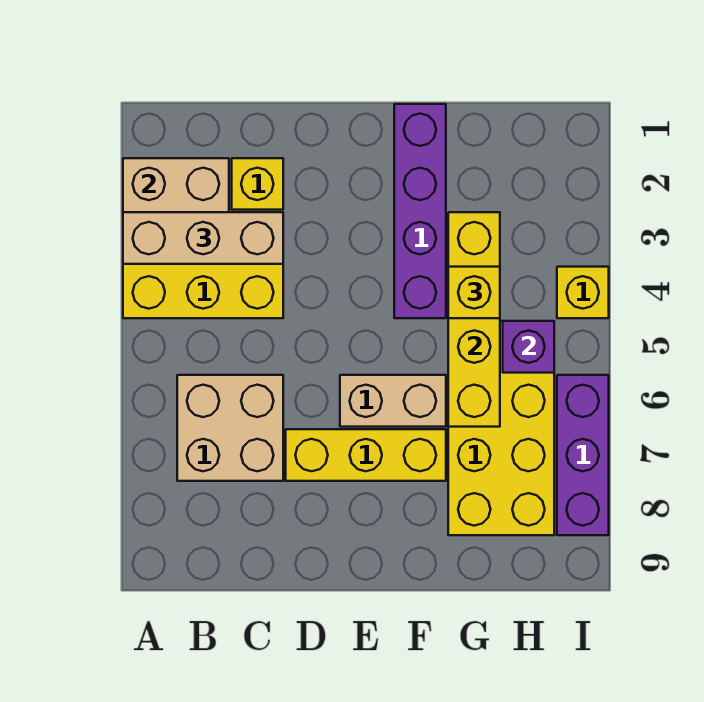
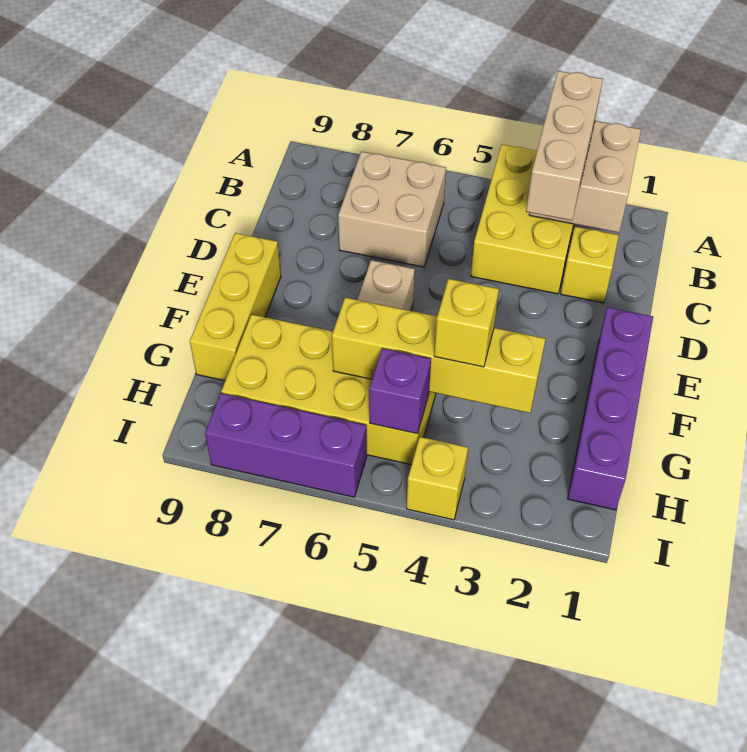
yellow 1x3 brick [286,429,446,481] -> yellow 1x3 brick moved to [190,233,281,381]
purple 1x4 brick [394,104,446,318] -> purple 1x4 brick turned to [568,307,653,510]

